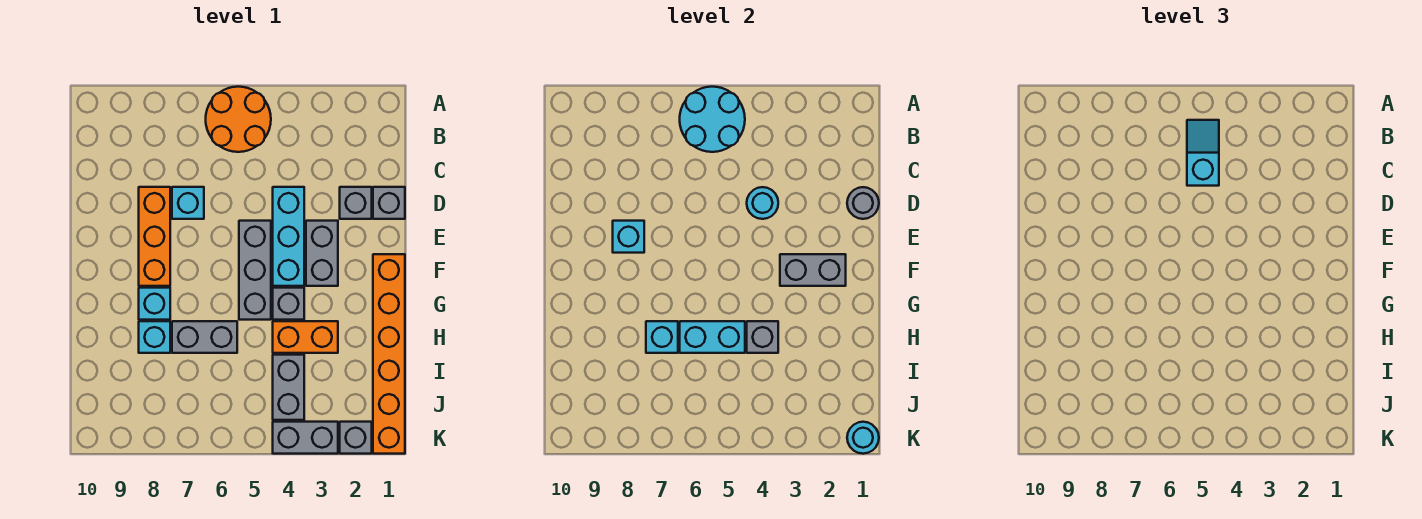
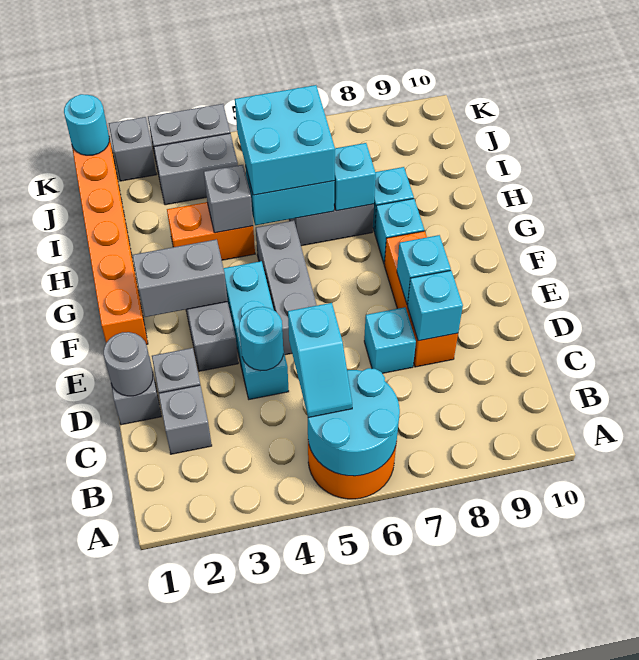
none -> cyan 1x1 brick [408,271,463,341]
grey 1x1 brick [273,288,304,320] -> grey 1x1 brick moved to [159,385,212,454]
none -> cyan 2x2 brick [235,85,335,195]
grey 1x2 brick [273,355,304,420] -> grey 1x2 brick turned to [154,133,238,205]

